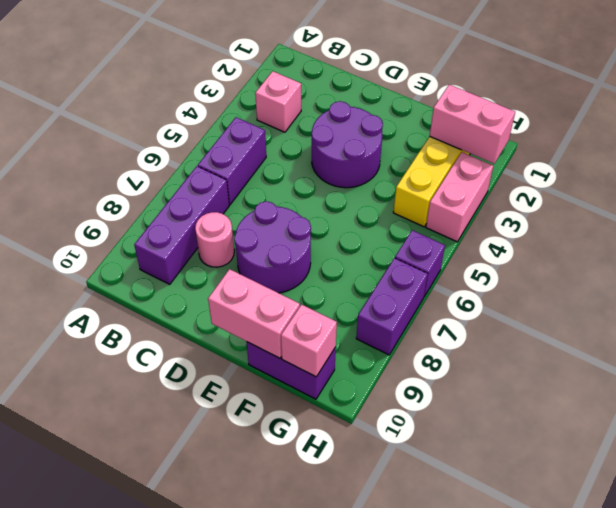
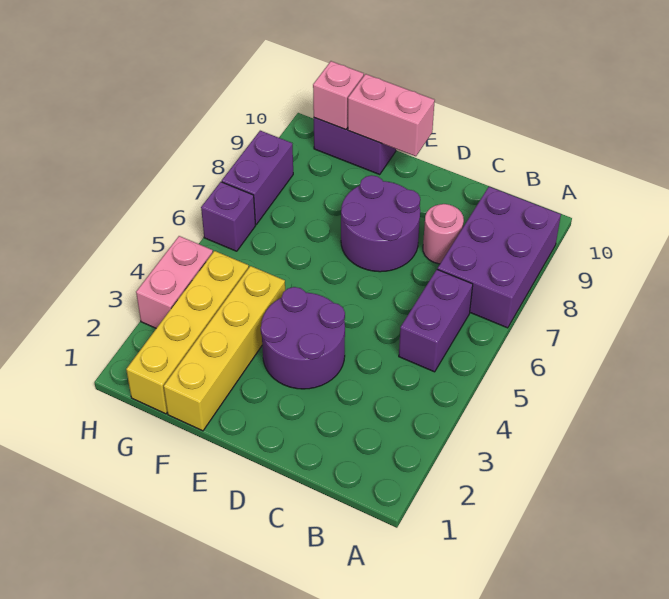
pink 1x1 brick [255,71,301,132] -> none
purple 1x3 brick [134,166,229,284] -> purple 2x3 brick [437,187,561,328]
none -> yellow 1x4 brick [164,266,285,431]
pink 1x2 brick [430,85,515,164] -> none

